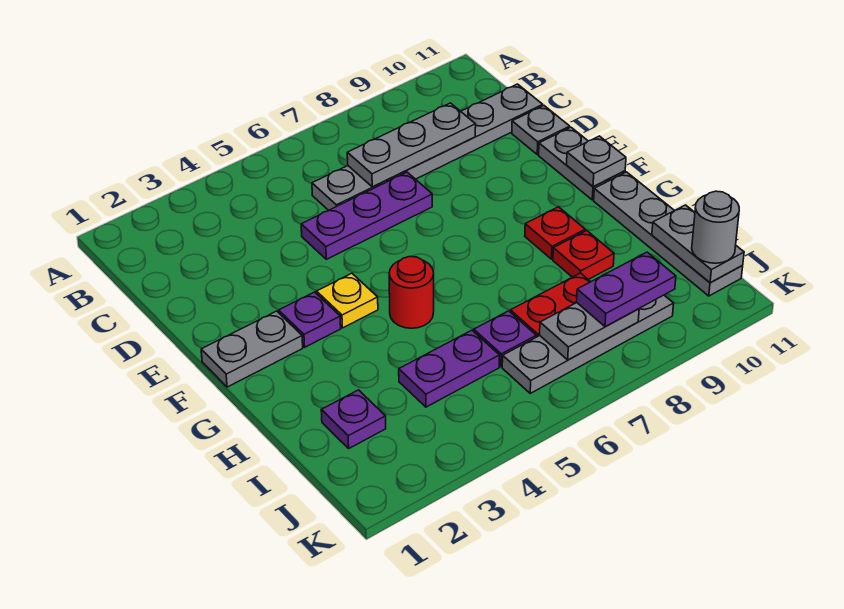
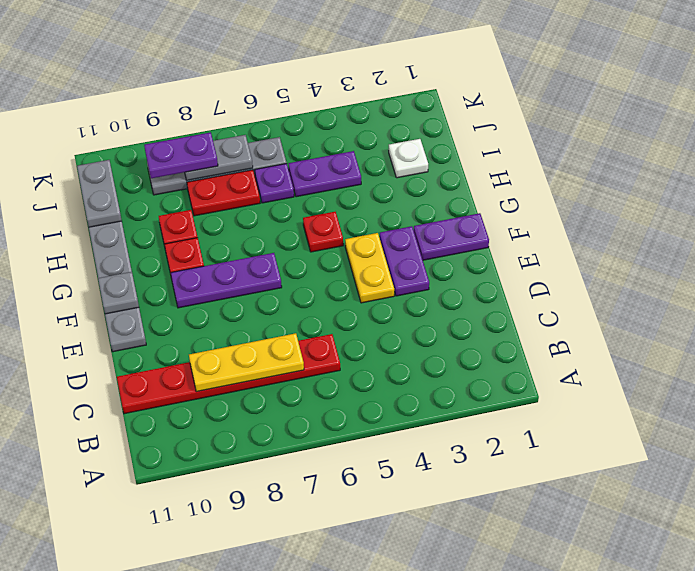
grey 1x6 plate [312,84,543,210] -> red 1x6 plate [117,334,340,414]
grey 1x3 plate [347,103,476,187] -> yellow 1x3 plate [189,333,304,392]
purple 1x3 plate [301,172,432,259] -> purple 1x3 plate moved to [171,253,282,308]
grey 1x1 plate [512,106,570,155] -> none
grey 1x2 plate [201,311,303,387] -> purple 1x2 plate [414,213,489,260]
purple 1x1 plate [279,292,341,347] -> purple 1x2 plate [380,226,429,296]
yellow 1x1 plate [316,273,378,328] -> yellow 1x2 plate [345,233,394,303]
red 1x1 round brick [389,257,434,328] -> red 1x1 plate [303,212,343,252]
purple 1x1 plate [321,390,386,448] -> white 1x1 plate [389,139,428,178]
grey 1x1 round brick [692,191,739,263] -> none

